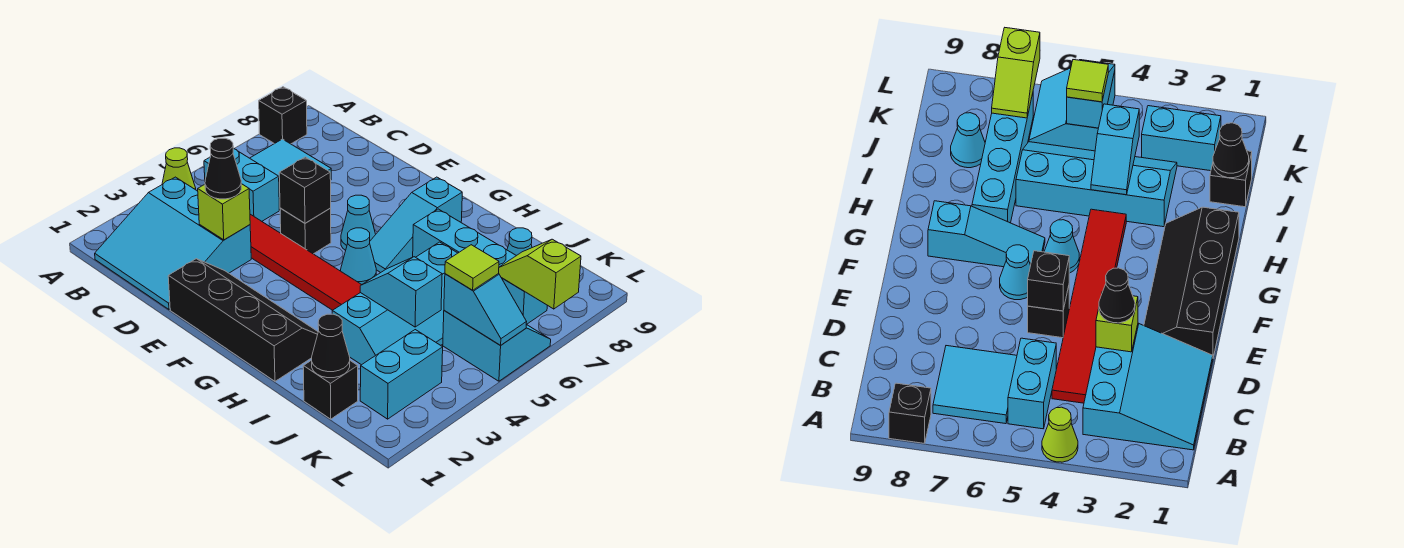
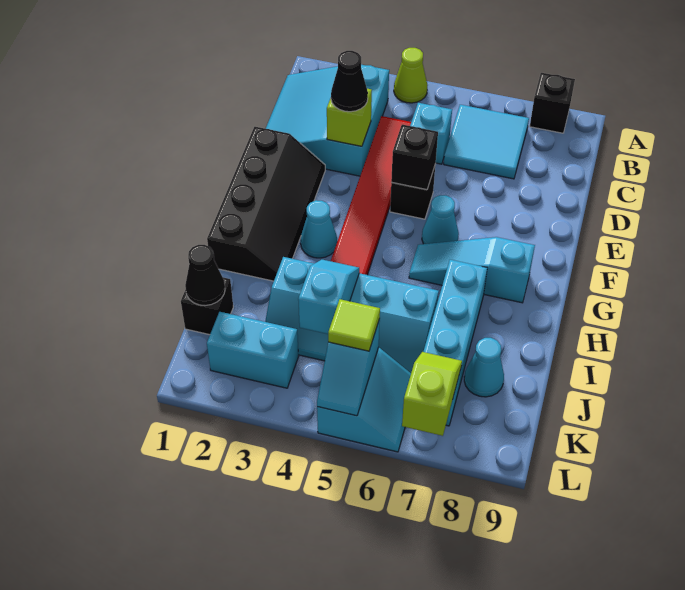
cyan 1x2 brick [204,149,279,221] -> cyan 1x1 brick [410,103,452,164]
cyan 1x1 cone [341,228,376,284] -> cyan 1x1 cone moved to [301,200,337,258]

